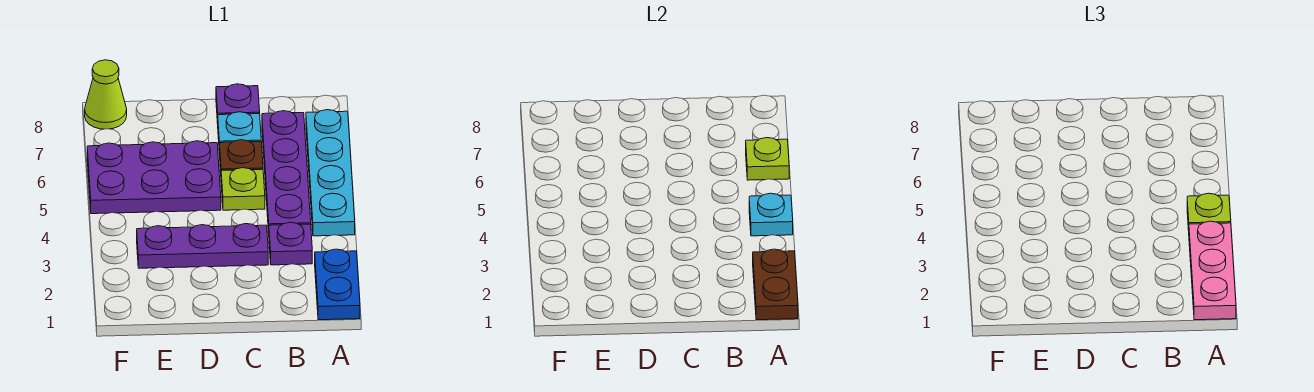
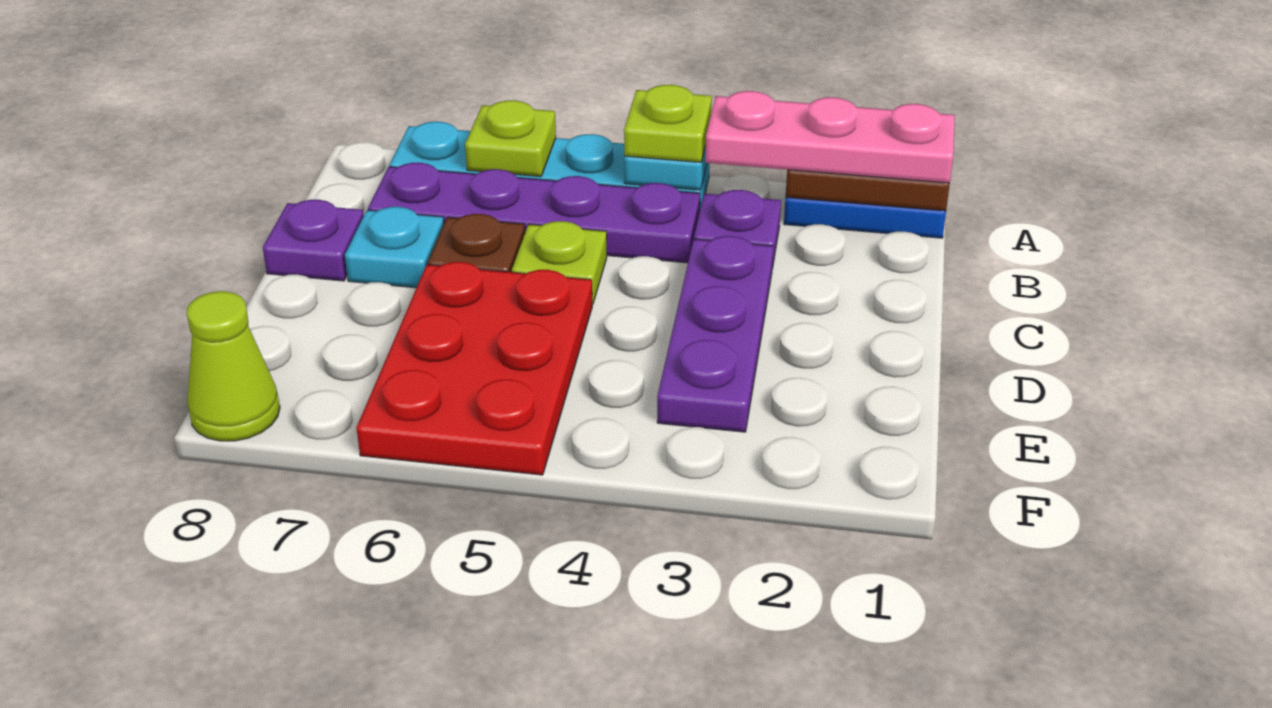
purple 2x3 plate [87,141,221,214] -> red 2x3 plate [357,262,592,475]

